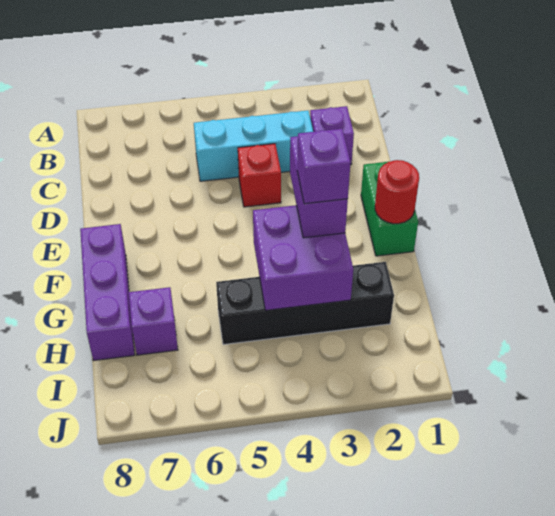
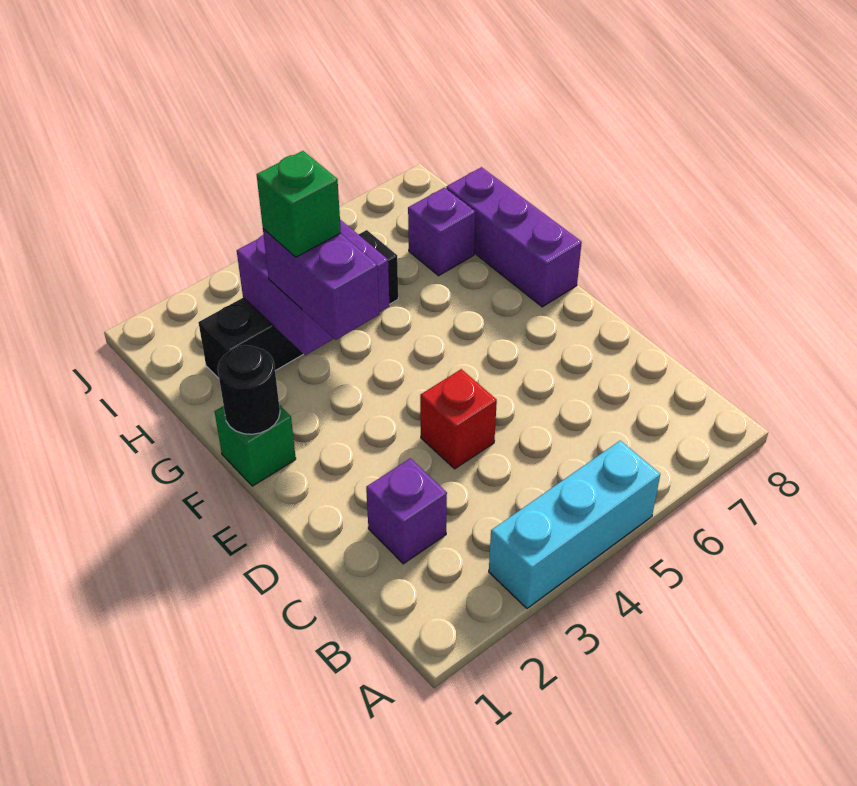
cyan 1x3 brick [194,110,313,181] -> cyan 1x3 brick moved to [489,441,660,608]
green 1x2 brick [361,162,418,256] -> green 1x1 brick [215,405,296,486]
red 1x1 round brick [375,160,419,224] -> black 1x1 round brick [218,345,280,434]
purple 1x1 brick [297,129,351,204] -> green 1x1 brick [256,151,341,257]

